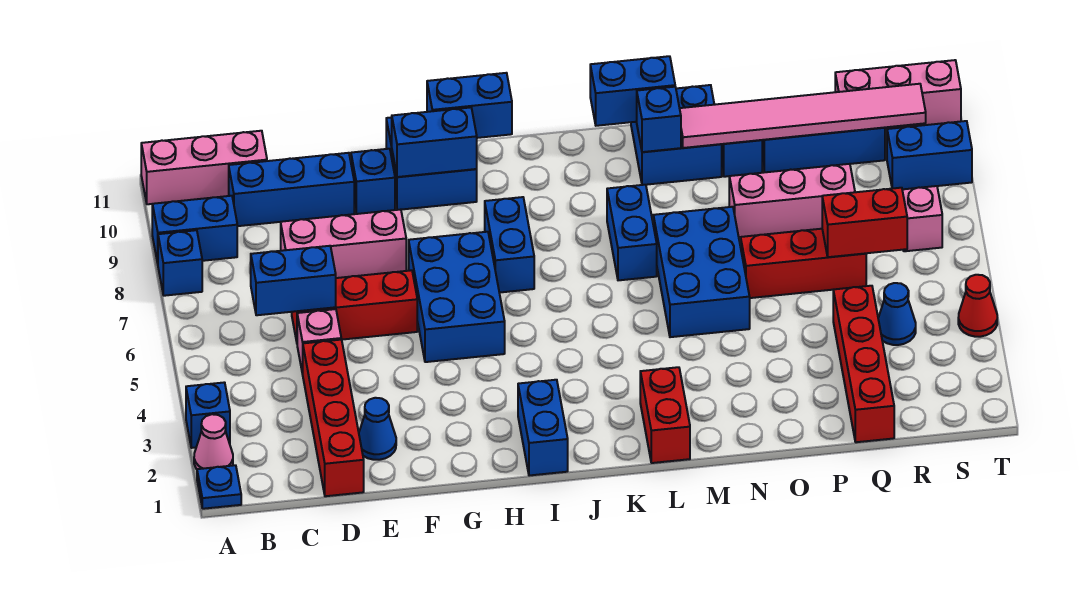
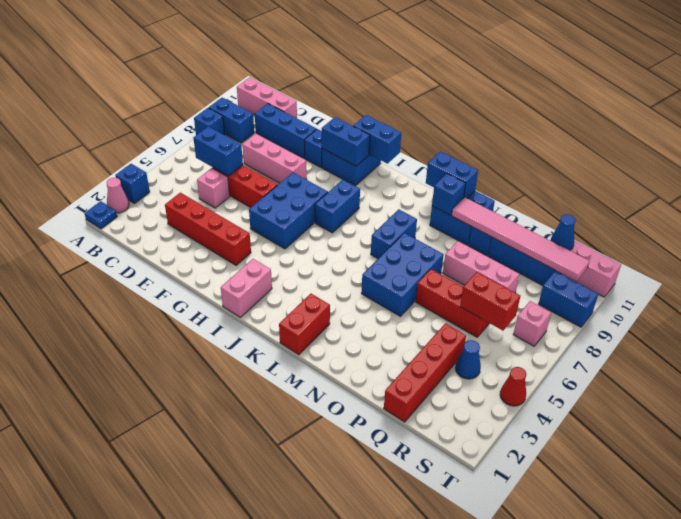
red 1x4 brick [303,340,364,496] -> red 1x4 brick turned to [165,193,251,265]
blue 1x1 cone [359,398,396,460] -> blue 1x1 cone moved to [551,214,576,250]
blue 1x2 brick [518,380,568,476] -> pink 1x2 brick [221,259,272,317]

